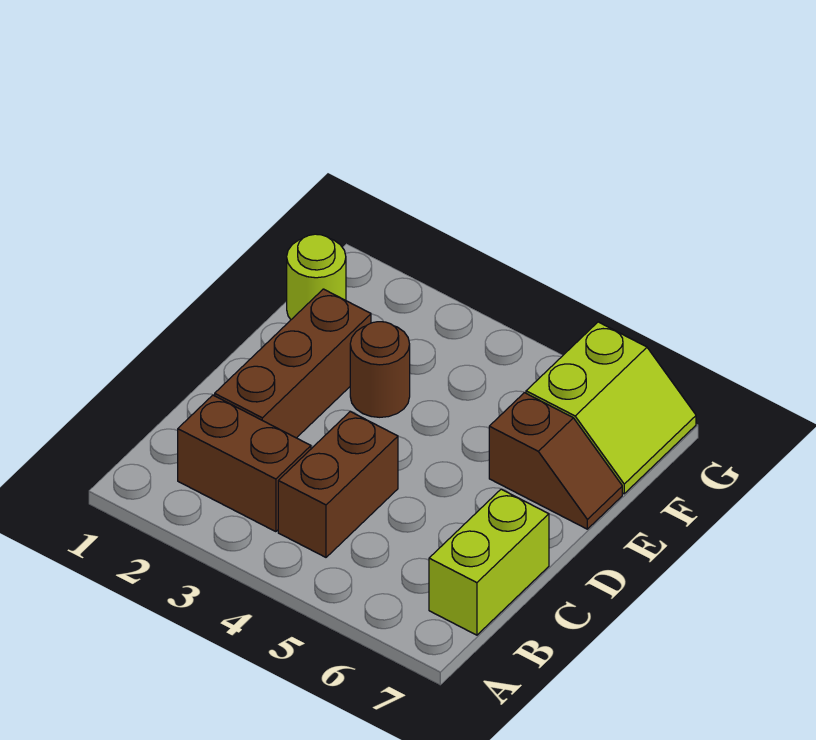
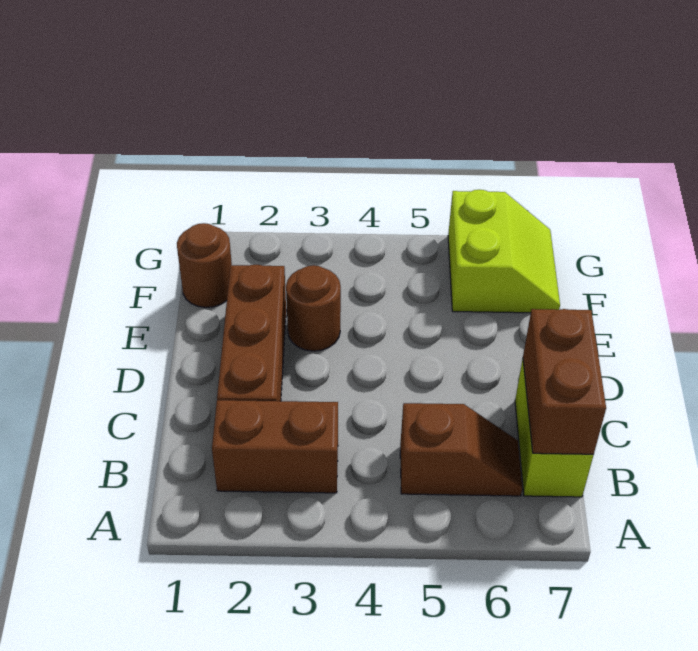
brown 1x2 brick [278,411,398,557] -> brown 1x2 brick moved to [523,309,606,454]
brown 1x2 slope [489,393,622,529] -> brown 1x2 slope moved to [400,403,522,496]
lime 1x1 round brick [287,234,346,319] -> brown 1x1 round brick [177,223,232,308]

